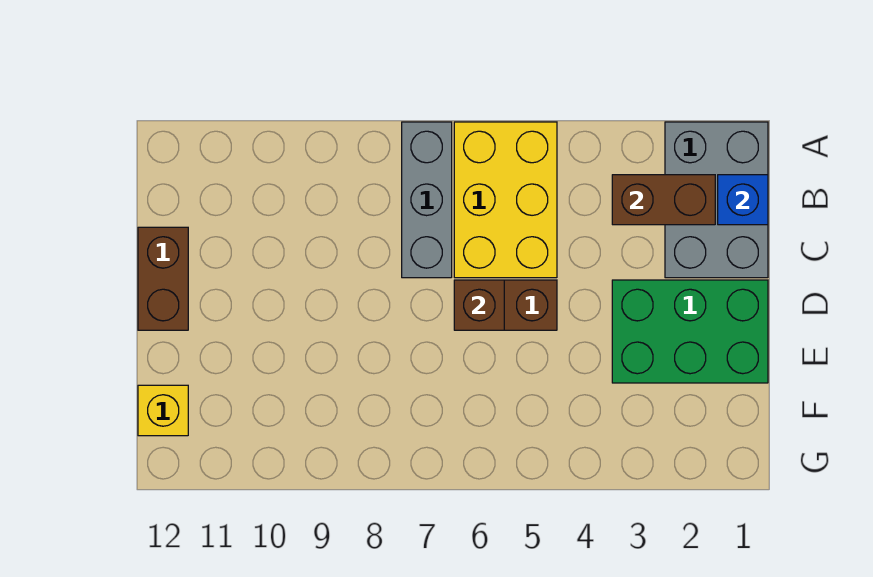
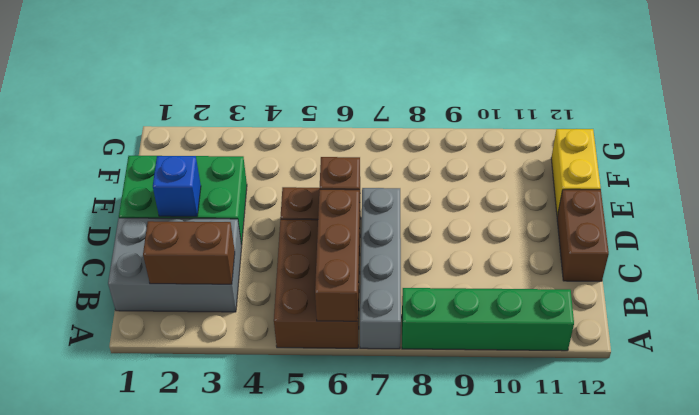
grey 2x3 brick [665,122,768,278] -> grey 2x3 brick turned to [108,218,242,312]
yellow 2x3 brick [454,122,557,278] -> brown 2x3 brick [274,219,360,348]
none -> brown 1x3 brick [315,189,360,321]
grey 1x3 brick [402,122,452,278] -> grey 1x4 brick [360,188,401,349]
none -> green 1x4 brick [402,288,574,351]
blue 1x1 brick [718,175,768,225] -> blue 1x1 brick moved to [153,156,201,217]
yellow 1x1 brick [138,385,188,436] -> yellow 1x2 brick [551,129,601,216]

